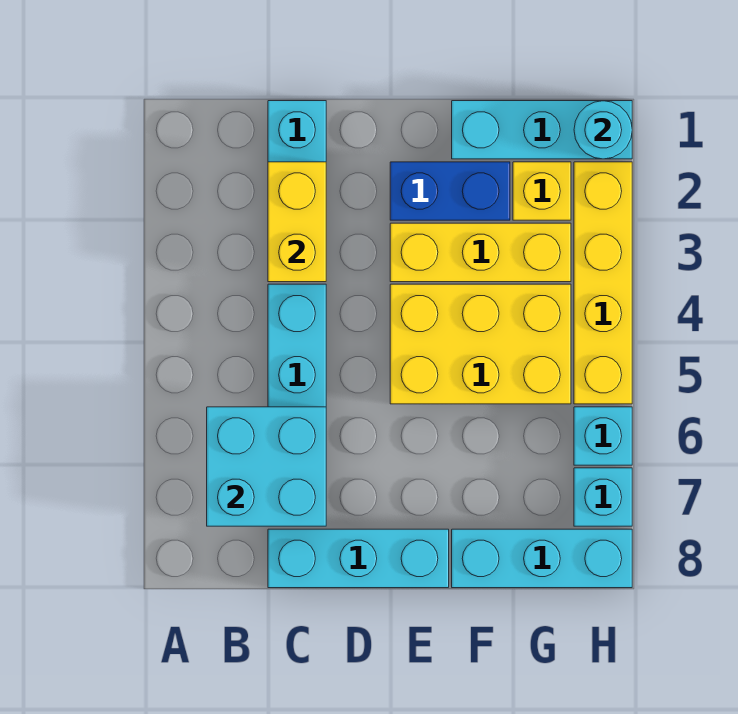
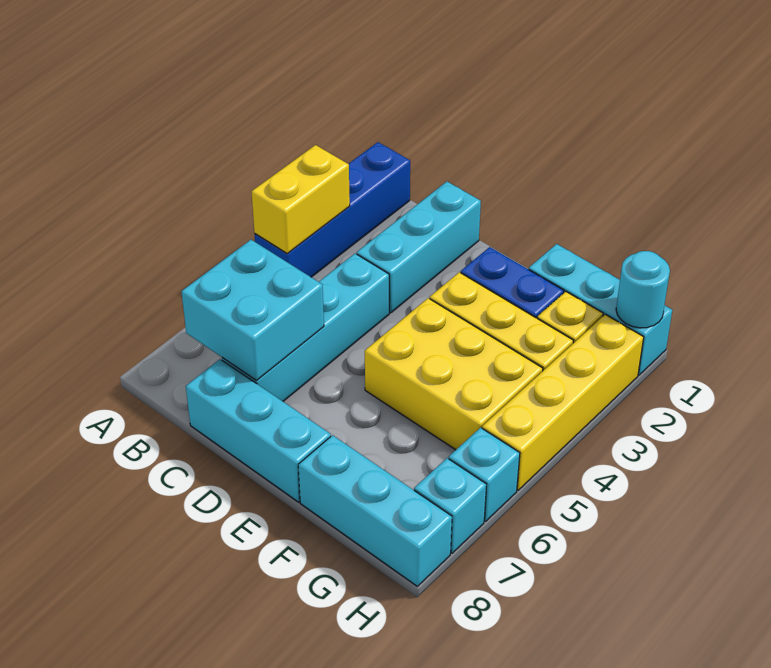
none -> blue 1x4 brick [255,142,410,277]
yellow 1x2 brick [268,162,326,282] -> yellow 1x2 brick moved to [251,145,350,254]

